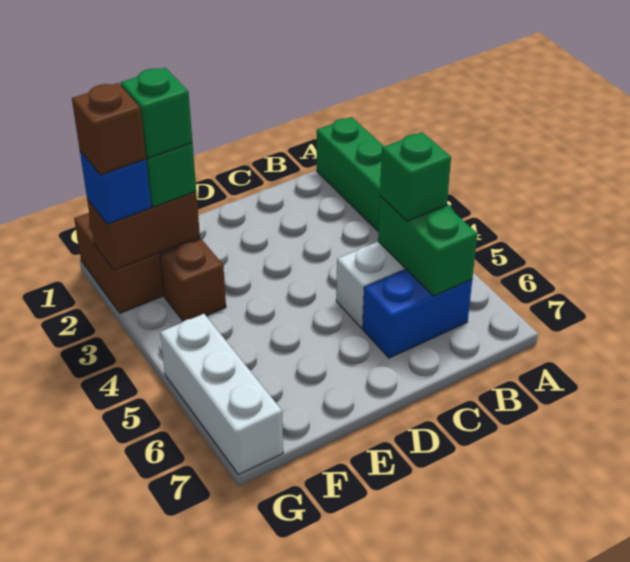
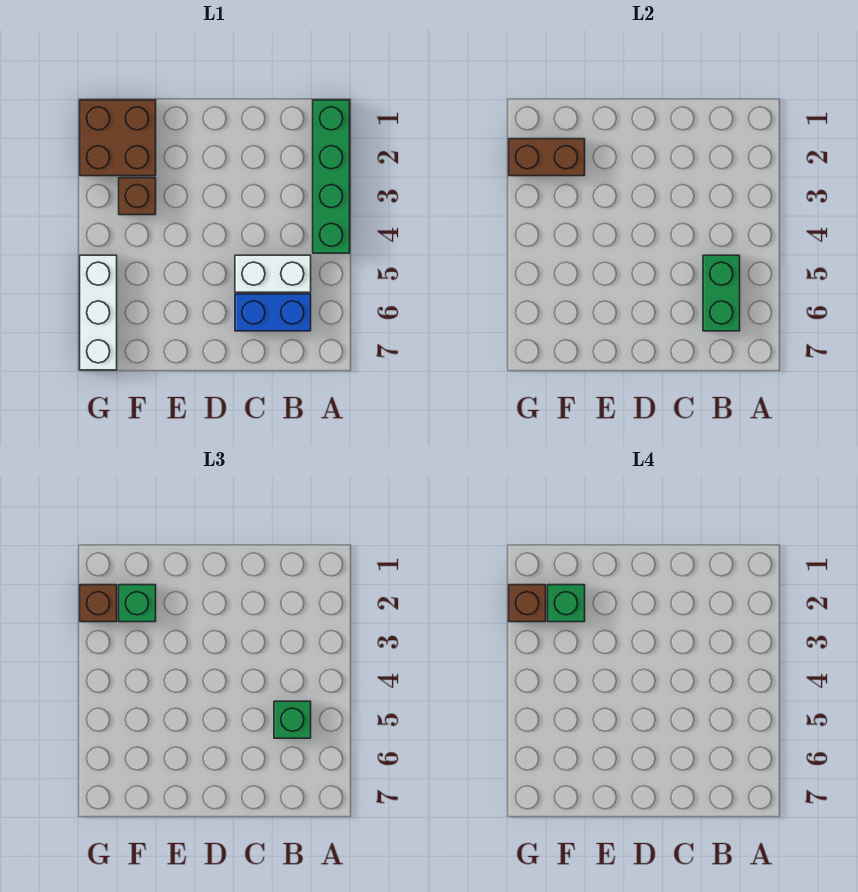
blue 1x1 brick [80,151,151,224] -> brown 1x1 brick [80,585,117,622]

